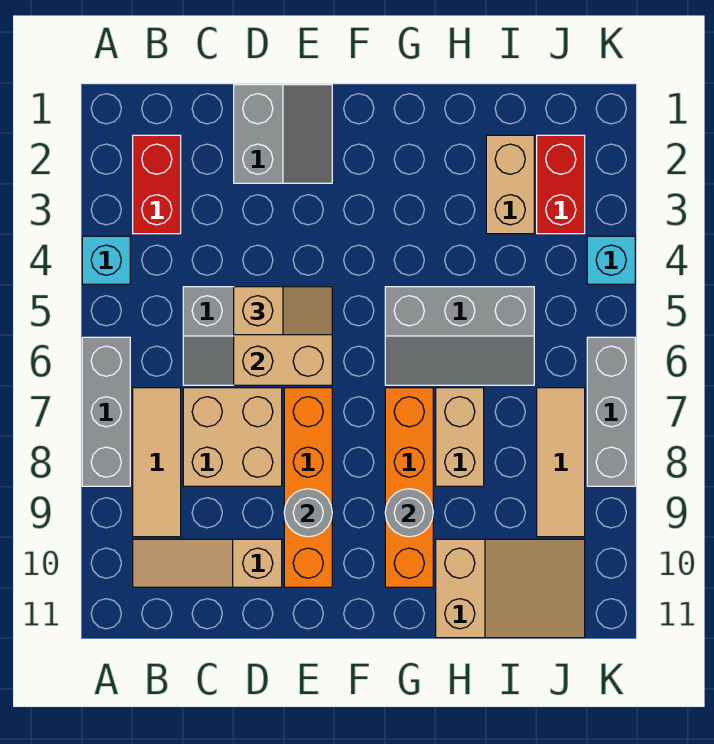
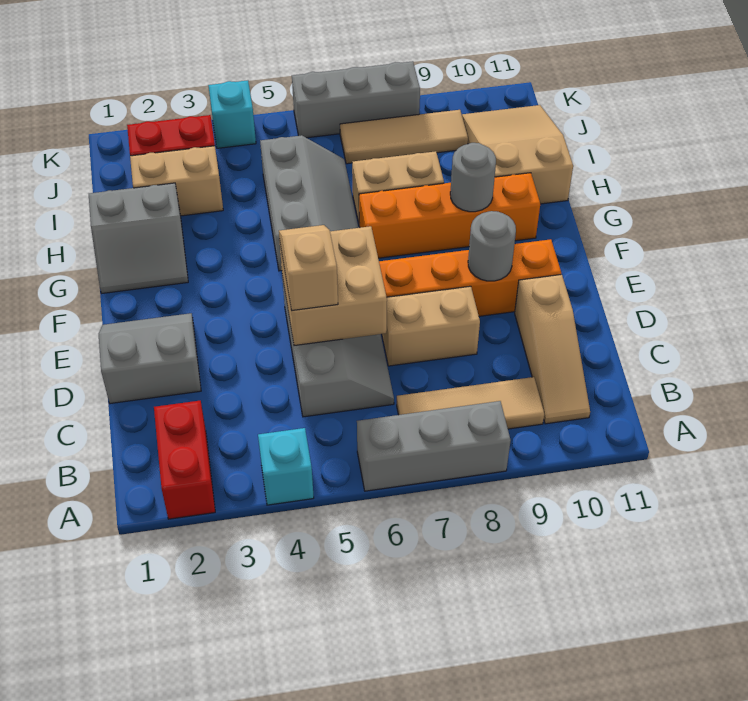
red 1x2 brick [133,135,181,234] -> red 1x2 brick turned to [154,401,215,519]
tan 2x2 brick [183,388,282,486] -> tan 1x2 brick [382,286,480,366]
none -> grey 2x2 slope [89,183,188,293]

